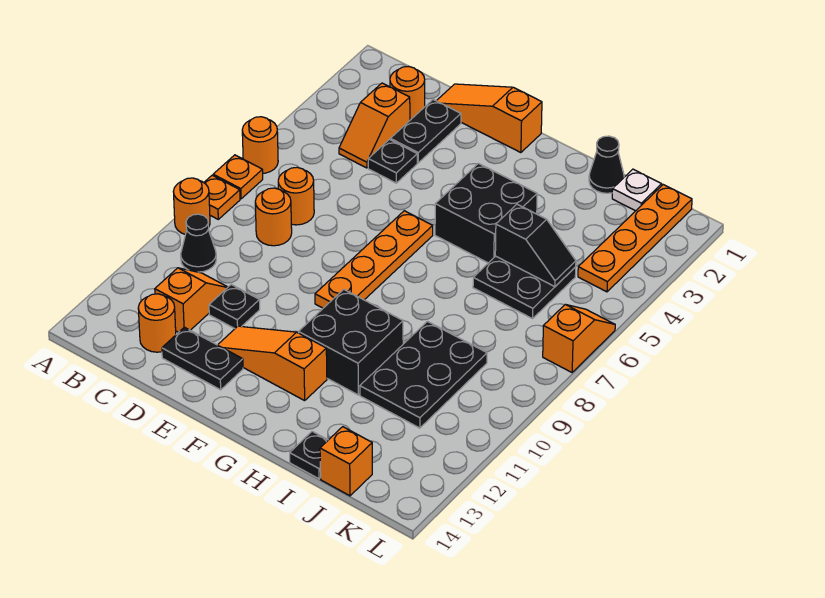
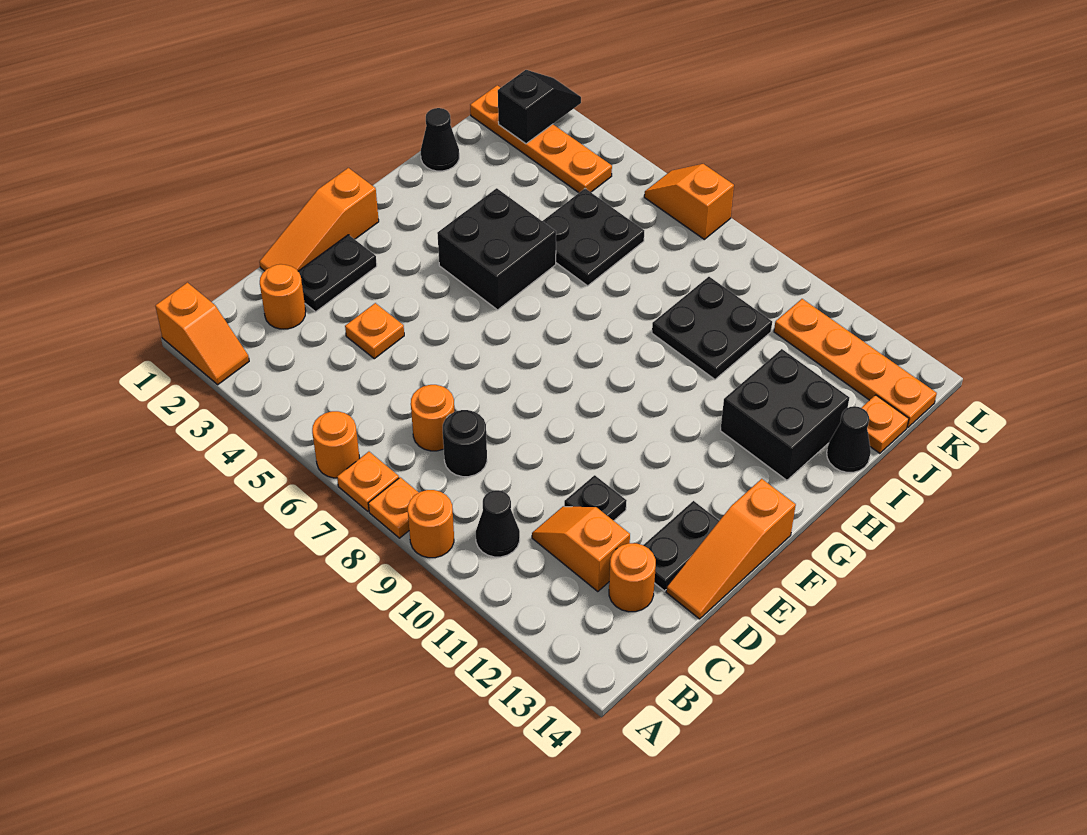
orange 1x2 slope [339,83,410,168] -> orange 1x2 slope moved to [155,283,249,385]
orange 1x1 round brick [255,188,292,246] -> black 1x1 round brick [443,410,487,477]
black 1x2 plate [390,100,461,163] -> black 1x2 plate turned to [298,235,377,312]
black 1x1 plate [368,139,417,183] -> orange 1x1 plate [345,303,404,359]
orange 1x3 slope [218,326,327,401] -> orange 1x3 slope moved to [666,479,796,619]
orange 1x4 plate [315,211,433,308] -> orange 1x4 plate moved to [774,299,937,427]
black 2x2 brick [299,289,403,395] -> black 2x2 brick moved to [720,349,849,480]
black 1x2 slope [495,204,576,287] -> black 1x2 slope moved to [498,70,581,144]
black 2x3 plate [360,321,487,428] -> black 2x2 plate [652,277,772,379]
black 1x1 plate [290,431,328,479] -> black 1x1 cone [827,406,871,472]
white 1x1 plate [612,169,662,211] -> none
orange 1x1 brick [320,427,372,496] -> orange 1x1 plate [862,395,909,453]

